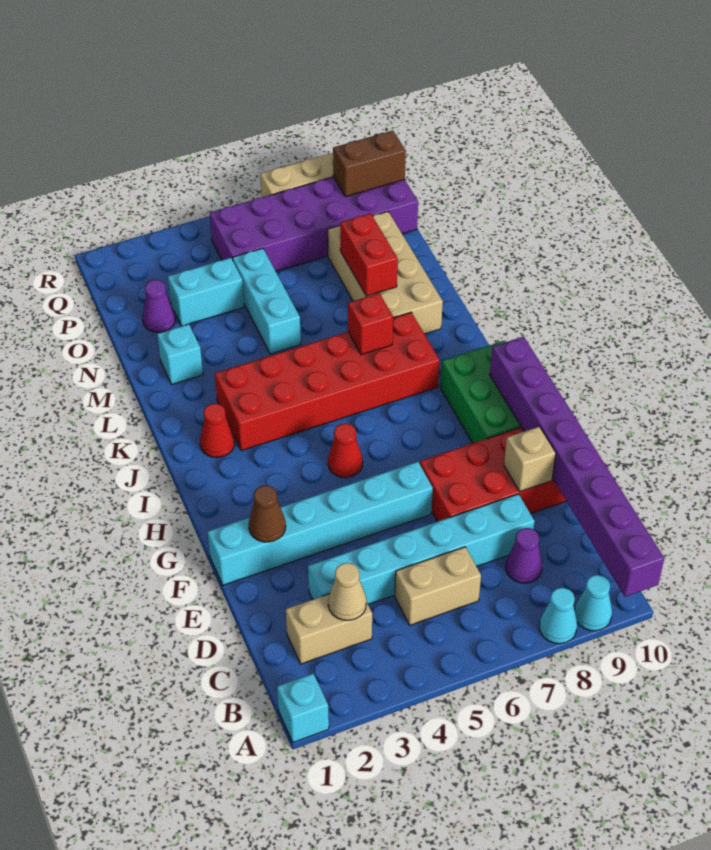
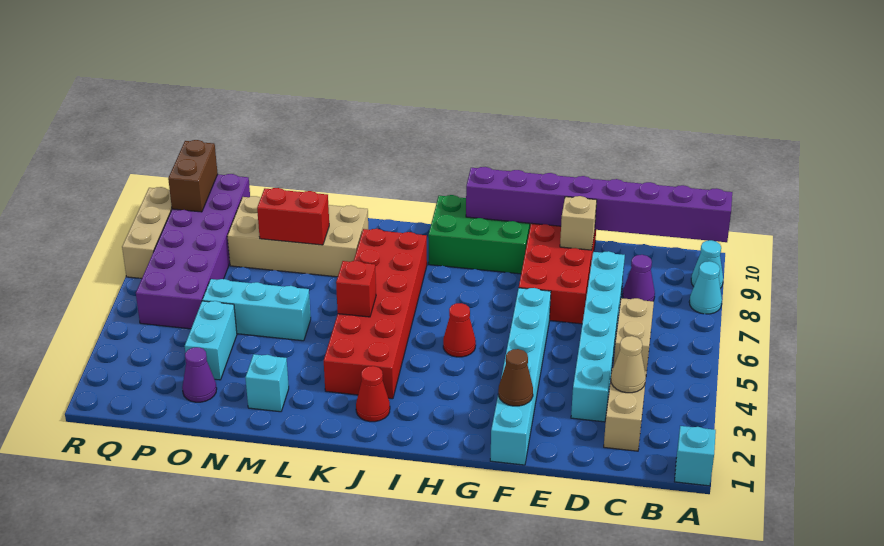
red 1x1 brick [348,293,393,355] -> red 1x1 brick moved to [336,261,376,317]

